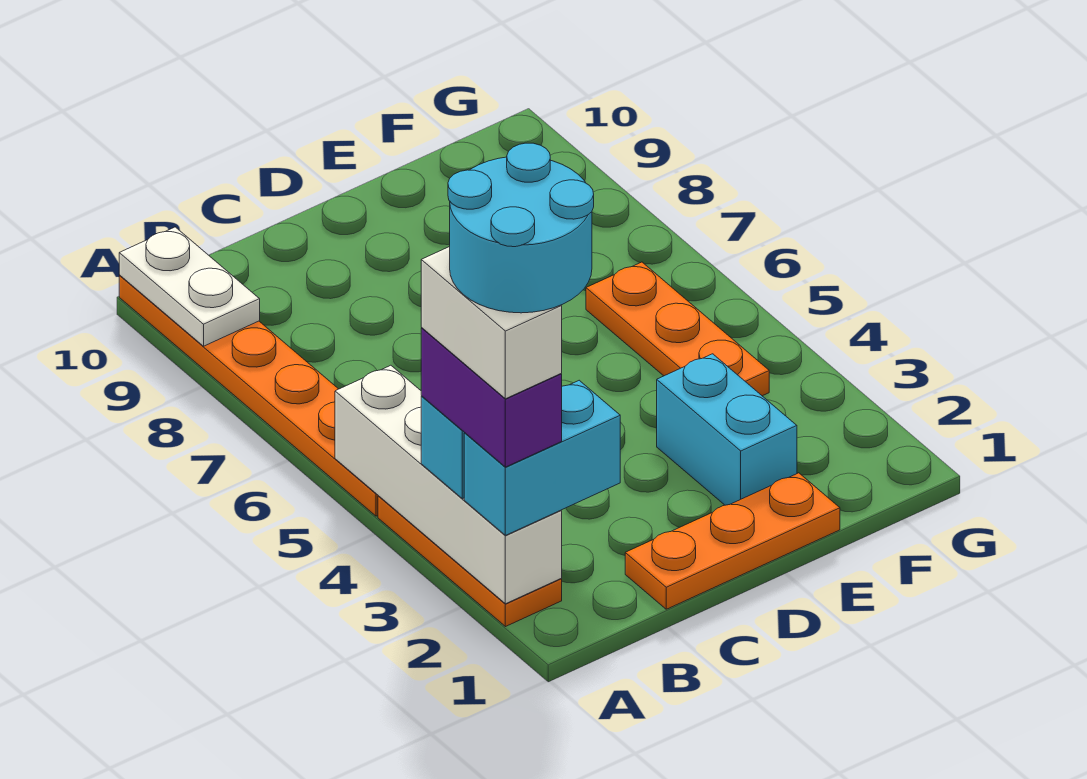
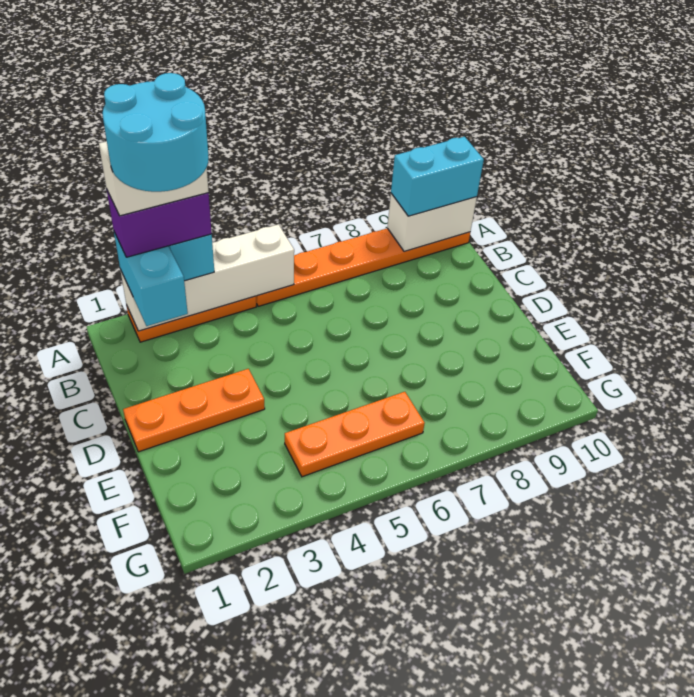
white 1x2 plate [119,227,260,346] -> white 1x2 brick [387,194,477,252]
orange 1x3 plate [625,473,840,609] -> orange 1x3 plate turned to [123,369,265,452]
cyan 1x2 brick [657,354,797,505] -> cyan 1x2 brick moved to [391,137,484,216]

